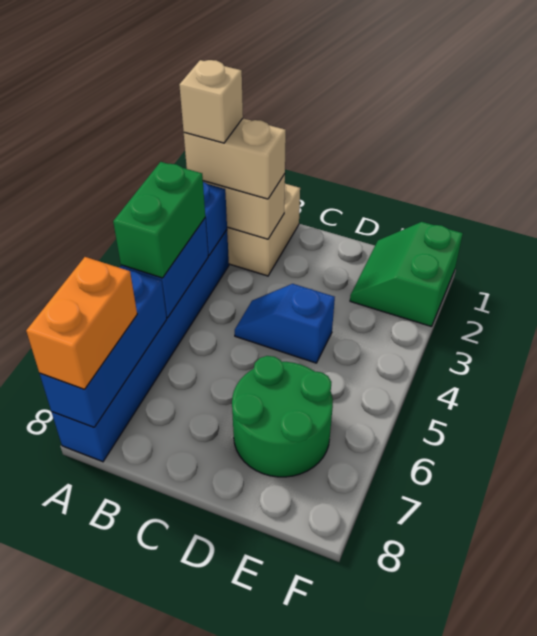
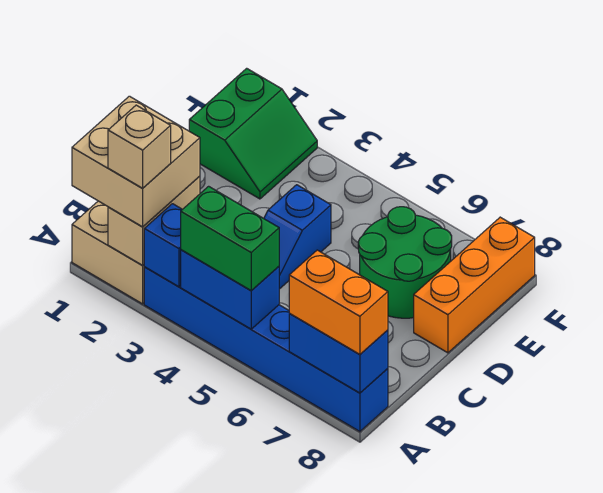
tan 1x2 brick [184,118,286,199] -> tan 2x2 brick [72,96,200,227]
blue 1x3 brick [40,267,167,427] -> blue 1x2 brick [289,313,388,393]
none -> orange 1x3 brick [414,217,535,353]
green 2x2 slope [350,222,463,327] -> green 2x2 slope turned to [189,68,317,199]

